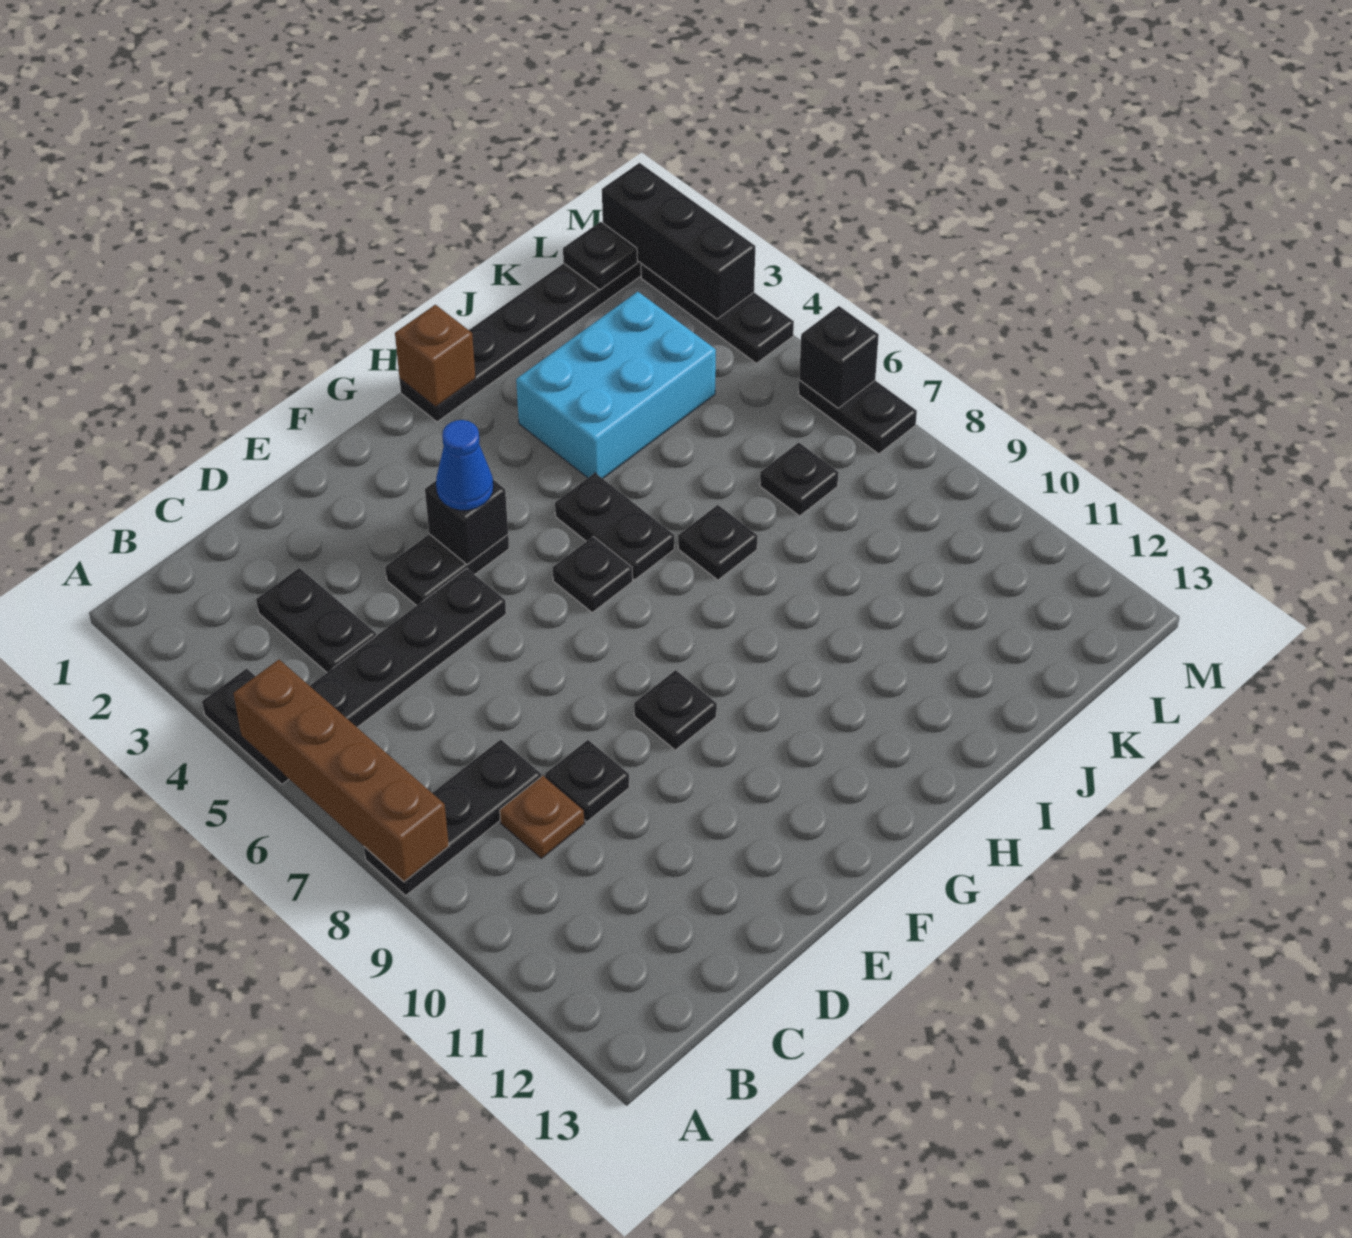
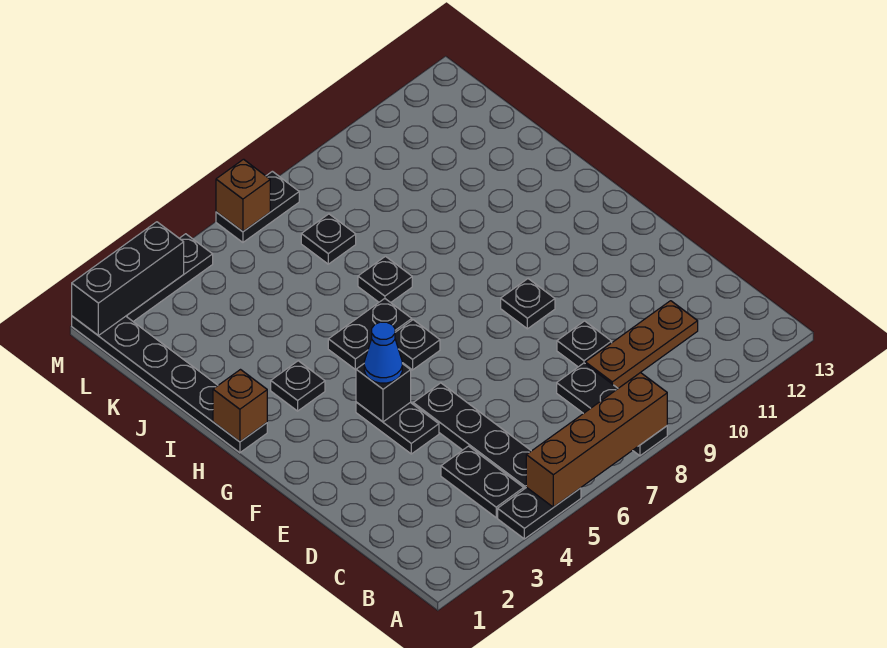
black 1x2 plate [256,568,376,672] -> black 1x2 plate turned to [441,446,524,518]
brown 1x1 plate [500,776,585,858] -> brown 1x3 plate [585,301,698,388]
cyan 2x3 brick [516,292,716,479] -> none
black 1x1 plate [563,222,637,290] -> black 1x1 plate moved to [271,361,325,411]
black 1x1 brick [799,306,879,408] -> brown 1x1 brick [216,159,270,232]

